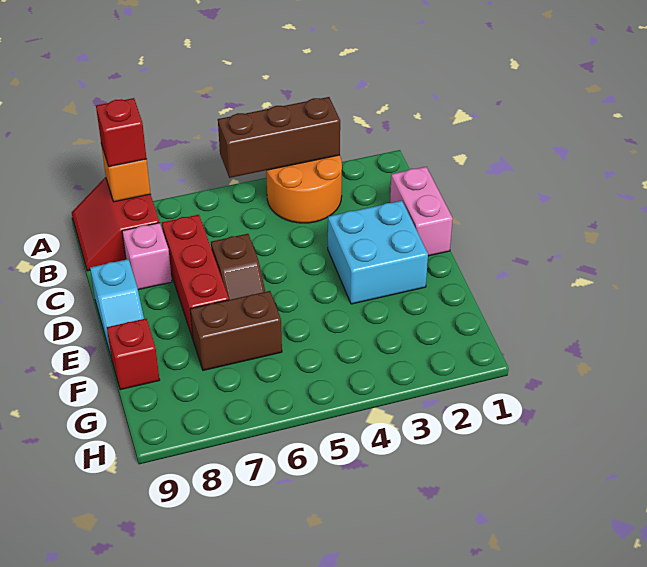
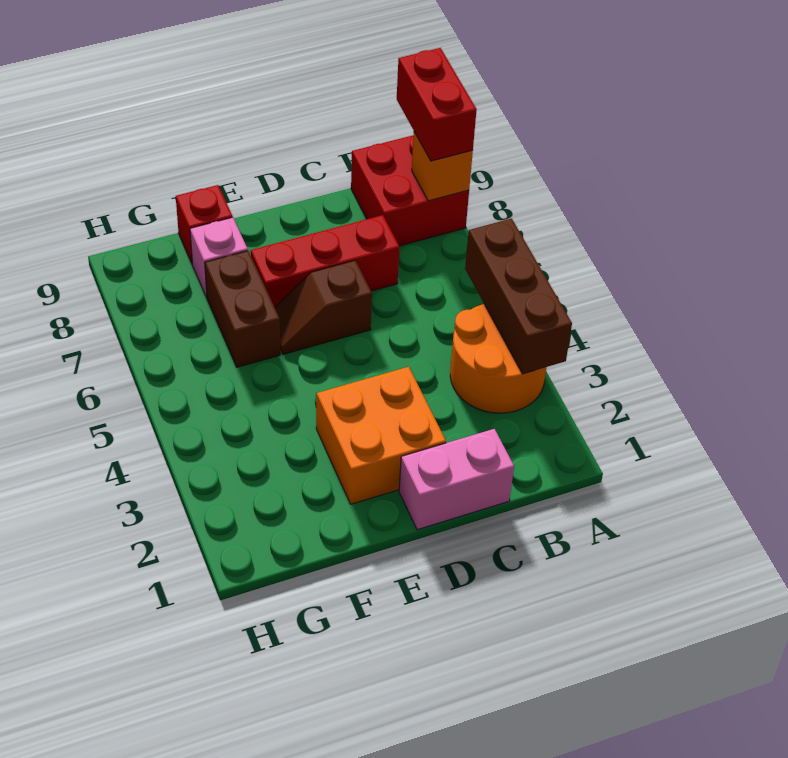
red 2x2 slope [72,177,160,271] -> red 2x2 brick [351,135,469,246]
red 1x1 brick [96,98,147,167] -> red 1x2 brick [397,48,477,161]
pink 1x1 brick [122,223,172,290] -> pink 1x1 brick moved to [190,217,248,298]
cyan 2x2 brick [328,201,428,304] -> orange 2x2 brick [316,367,446,504]
cyan 1x2 slope [90,259,144,356] -> none

